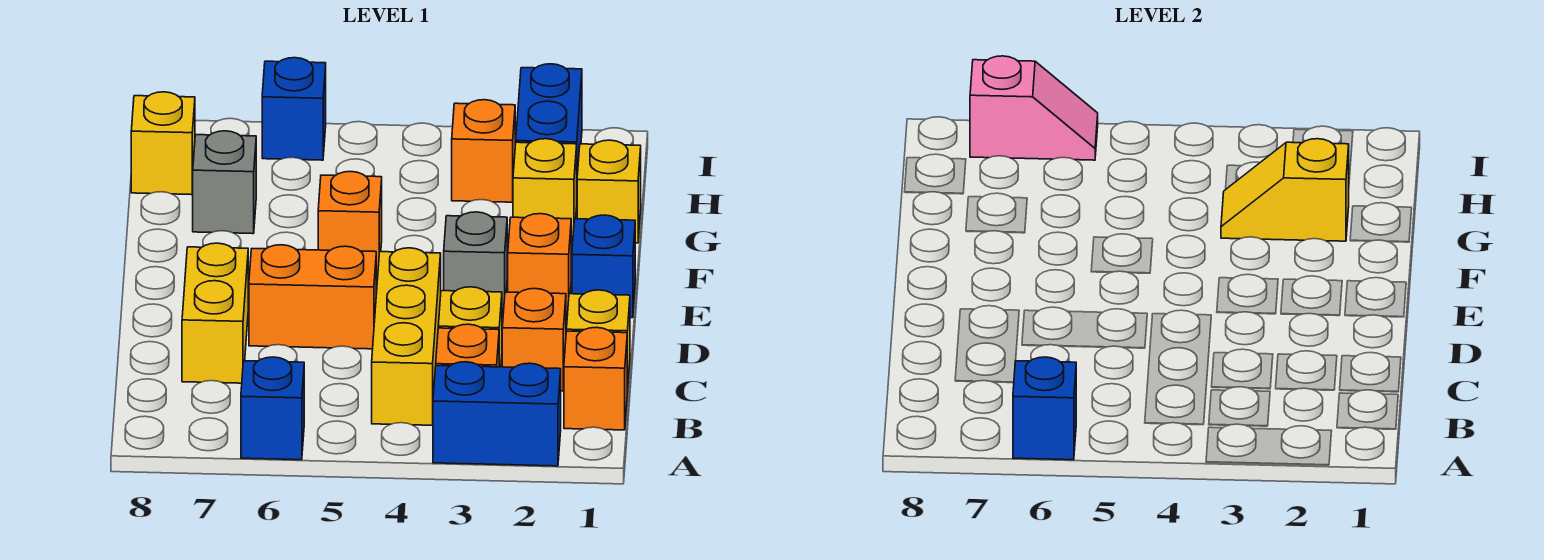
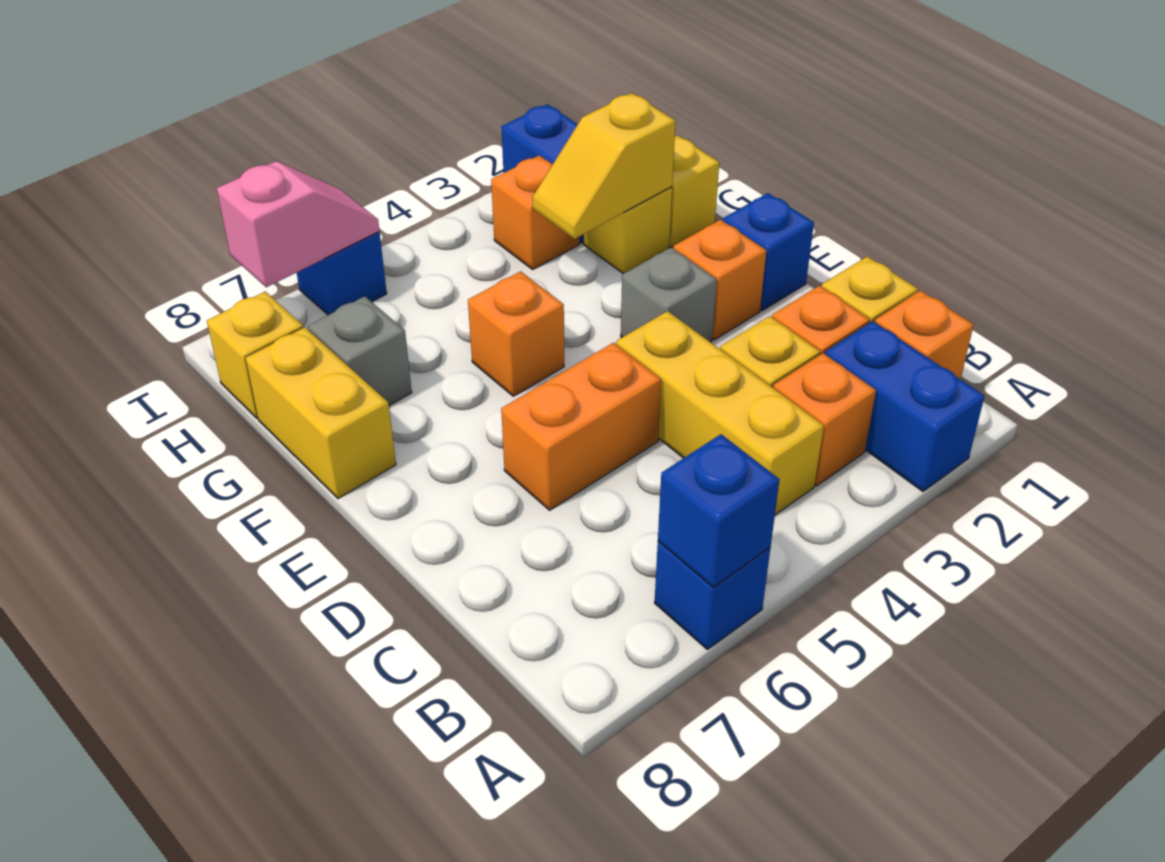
blue 1x2 brick [433,362,561,466] -> blue 1x2 brick turned to [825,321,985,491]
yellow 1x2 brick [182,243,248,383] -> yellow 1x2 brick moved to [246,327,396,499]

